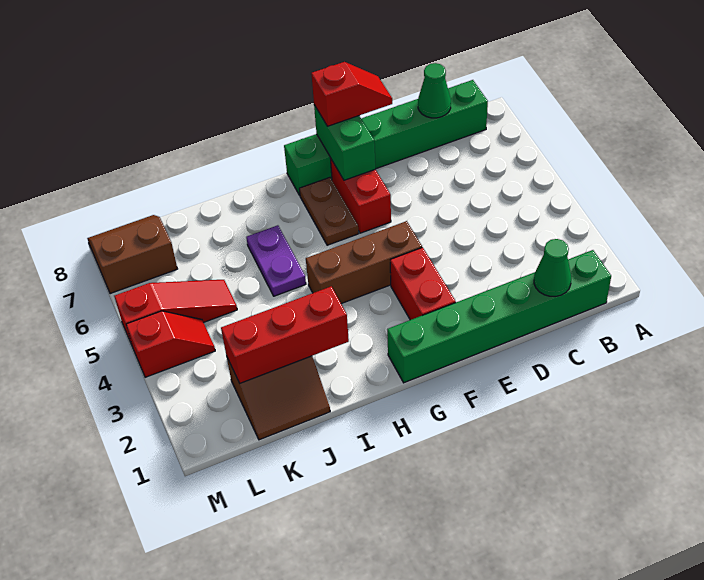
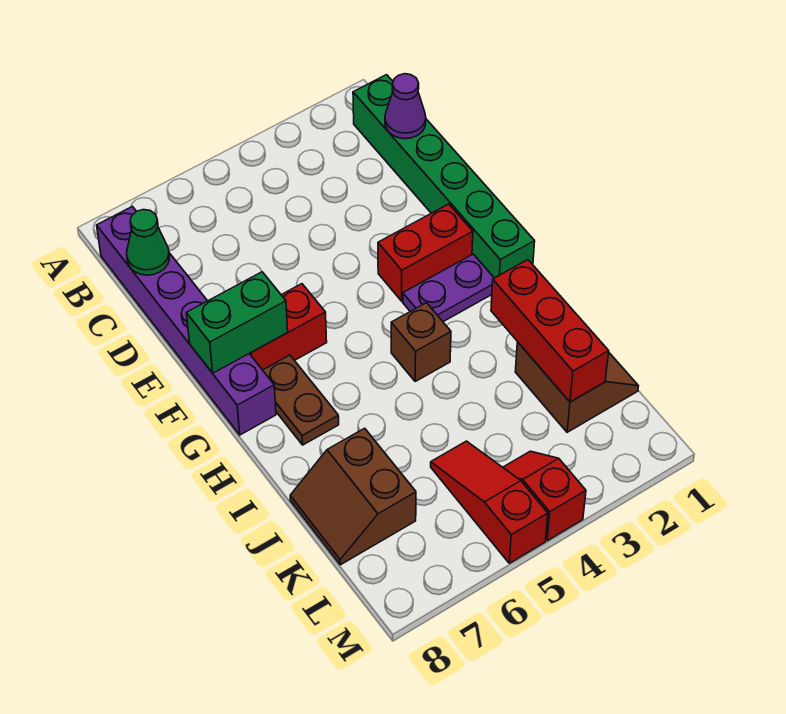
green 1x6 brick [284,80,488,195] -> purple 1x6 brick [97,206,276,435]
green 1x1 cone [534,239,571,297] -> purple 1x1 cone [385,74,426,139]
red 1x2 slope [311,62,392,126] -> none
brown 1x3 brick [306,221,422,304] -> brown 1x1 brick [391,303,451,381]
brown 1x2 plate [299,177,359,245] -> brown 1x2 plate turned to [263,355,339,445]
purple 1x2 plate [246,225,306,296] -> purple 1x2 plate moved to [403,254,494,322]
brown 2x2 slope [87,215,177,294] -> brown 2x2 slope moved to [290,428,416,565]

